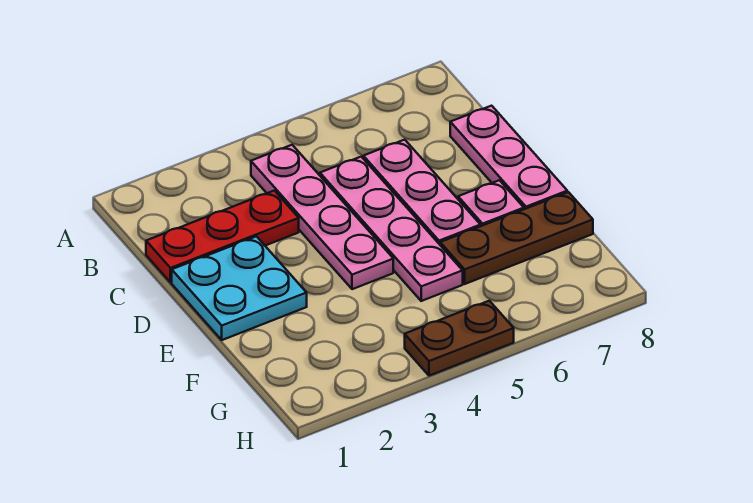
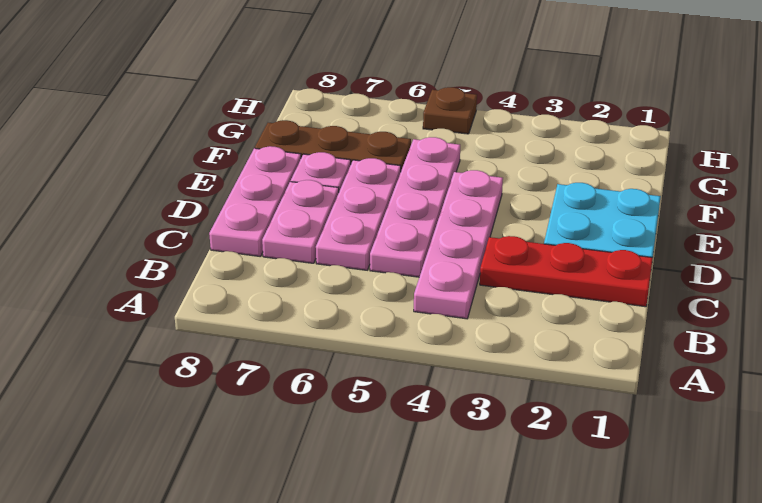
none -> pink 1x2 plate [262,180,339,263]
brown 1x2 plate [405,301,514,376] -> brown 1x1 plate [423,87,477,134]

